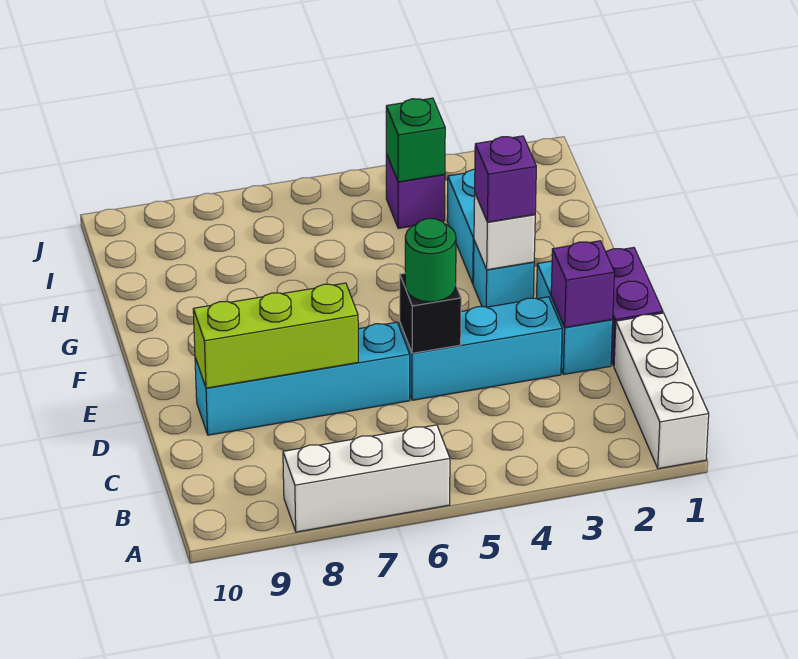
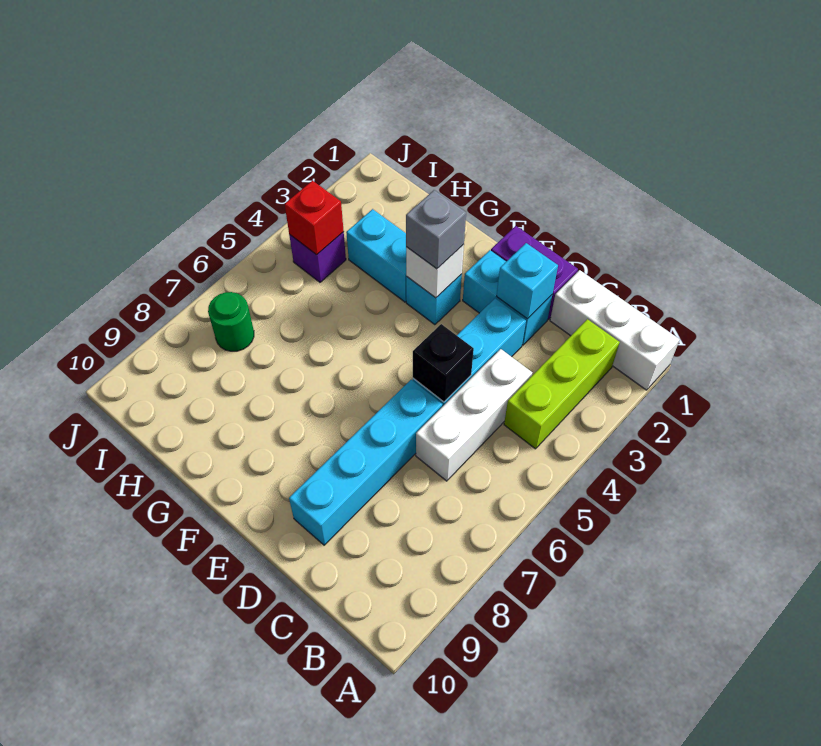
white 1x3 brick [283,425,450,532] -> white 1x3 brick moved to [416,349,532,481]
purple 1x1 brick [551,241,614,327] -> cyan 1x1 brick [497,243,558,319]
green 1x1 round brick [405,219,456,302] -> green 1x1 round brick moved to [208,292,254,351]
lime 1x3 brick [193,283,358,388] -> lime 1x3 brick moved to [504,319,620,449]
purple 1x1 brick [475,136,536,222] -> grey 1x1 brick [406,190,466,269]
green 1x1 brick [386,98,445,182] -> red 1x1 brick [285,181,344,255]

